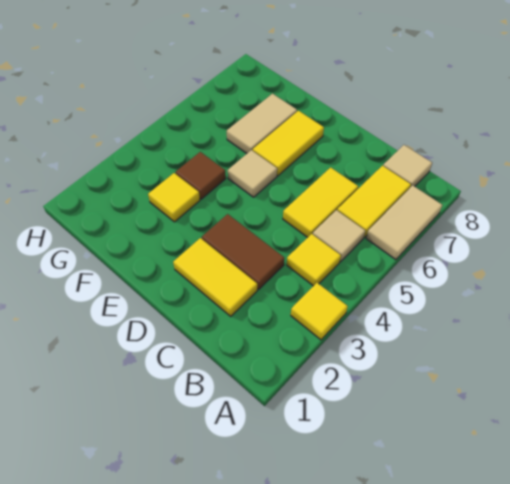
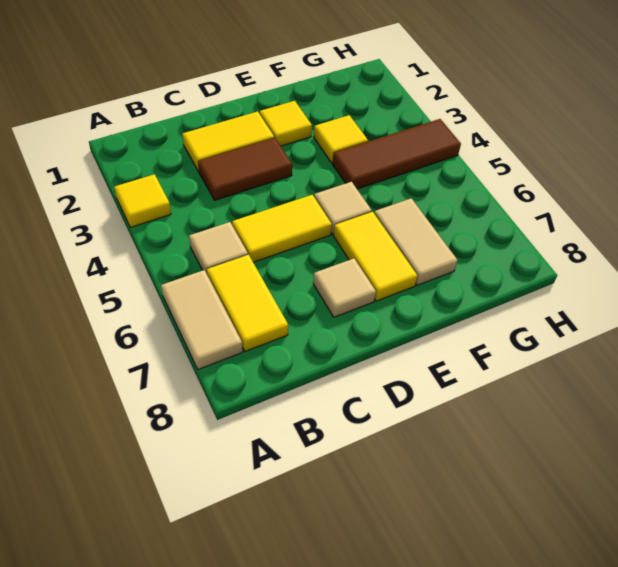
yellow 1x1 tile [287,234,341,286] -> yellow 1x1 tile moved to [260,101,312,146]
tan 1x1 tile [383,145,432,187] -> tan 1x1 tile moved to [313,258,376,317]
yellow 1x2 tile [283,167,358,237] -> yellow 1x2 tile turned to [232,195,332,262]
brown 1x1 tile [175,152,226,199] -> brown 1x3 tile [332,119,461,189]

